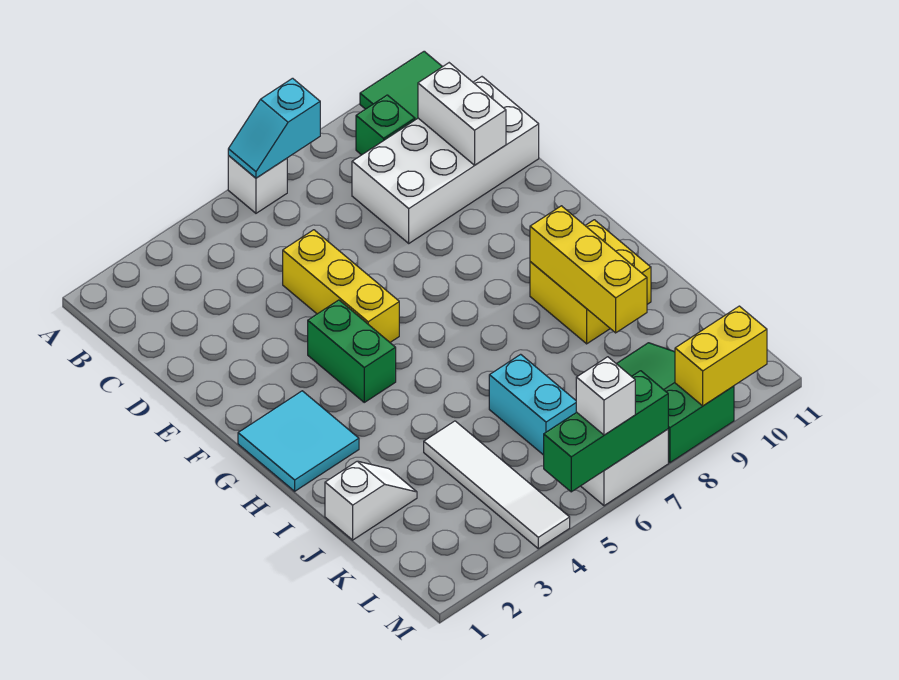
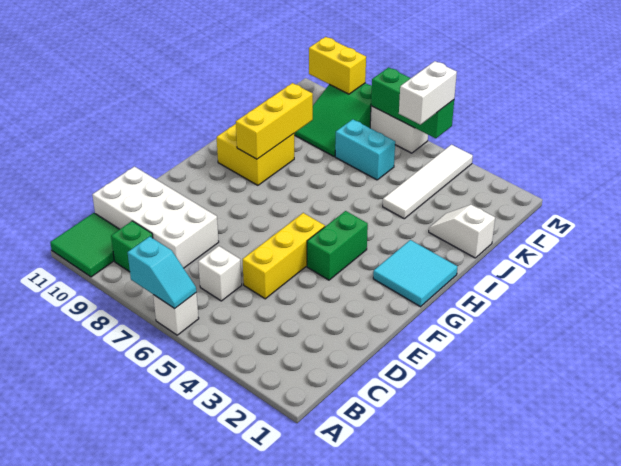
white 1x2 brick [418,63,506,165] -> white 1x2 brick moved to [399,61,457,125]
cyan 1x2 brick [489,354,576,455] -> cyan 1x2 brick turned to [335,119,395,180]
white 1x1 brick [576,357,635,435] -> white 1x1 brick moved to [198,246,242,301]

